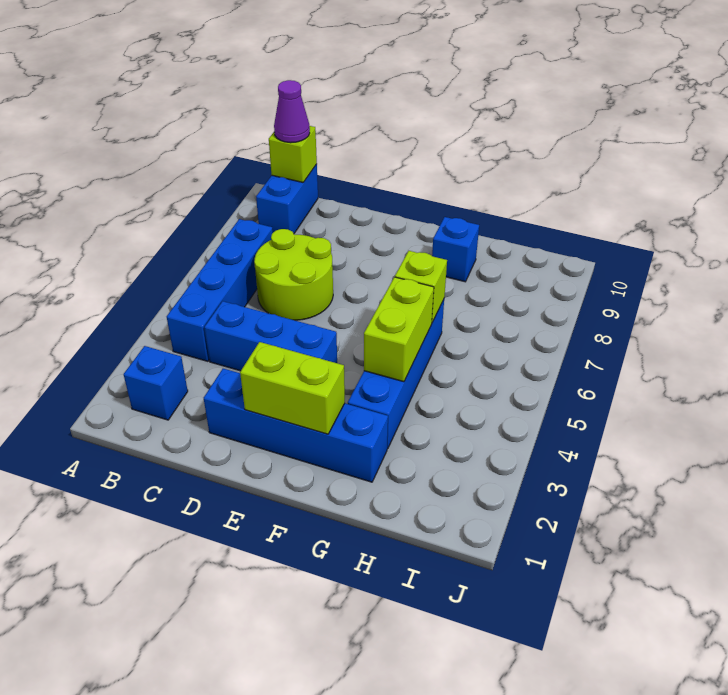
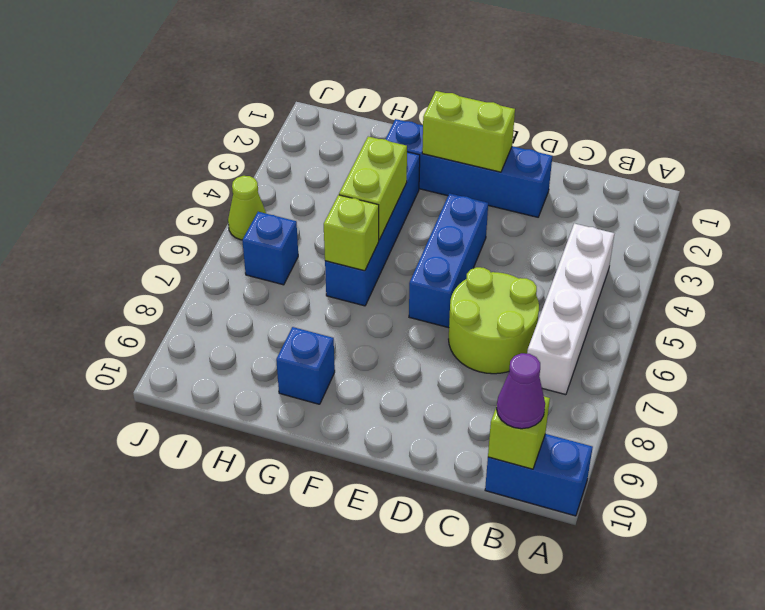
blue 1x1 brick [124,346,188,420] -> blue 1x1 brick moved to [242,212,298,285]
blue 1x4 brick [167,219,273,361] -> white 1x4 brick [527,223,614,395]
blue 1x2 brick [256,164,318,233] -> blue 1x2 brick turned to [485,434,593,516]
blue 1x3 brick [204,301,337,371] -> blue 1x3 brick turned to [409,193,488,328]
none -> lime 1x1 cone [228,176,266,240]

